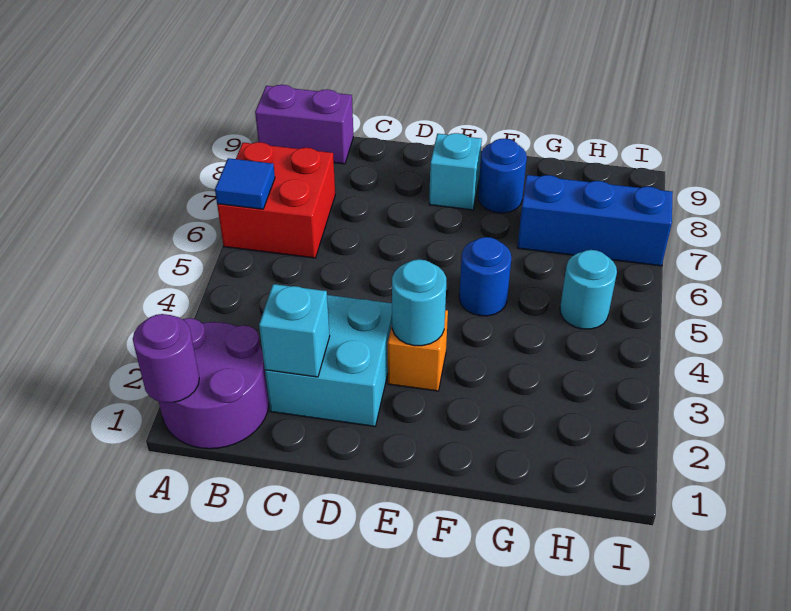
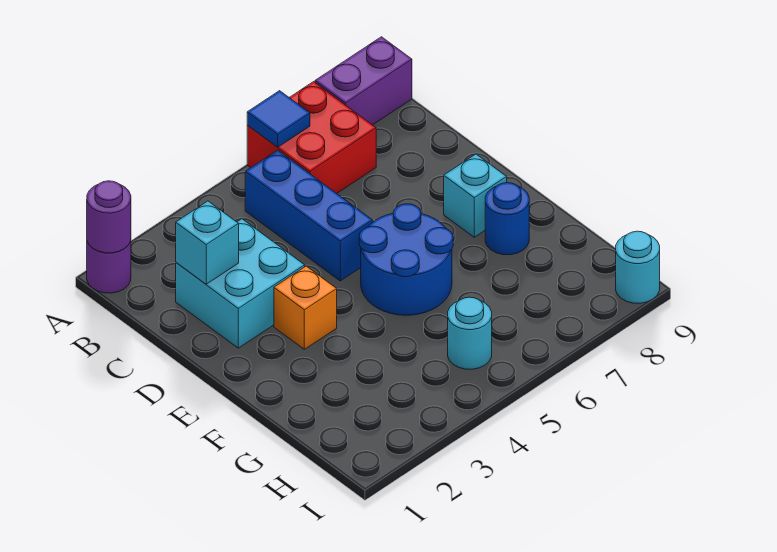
purple 2x2 round brick [159,318,269,449] -> purple 1x1 round brick [87,241,131,293]
purple 1x2 brick [255,85,353,164] -> purple 1x2 brick turned to [315,37,412,125]
cyan 1x1 round brick [392,259,446,346] -> cyan 1x1 round brick moved to [616,231,660,303]
blue 1x1 round brick [459,237,511,316] -> blue 2x2 round brick [359,204,453,315]
blue 1x3 brick [517,175,673,266] -> blue 1x3 brick moved to [245,150,373,281]

